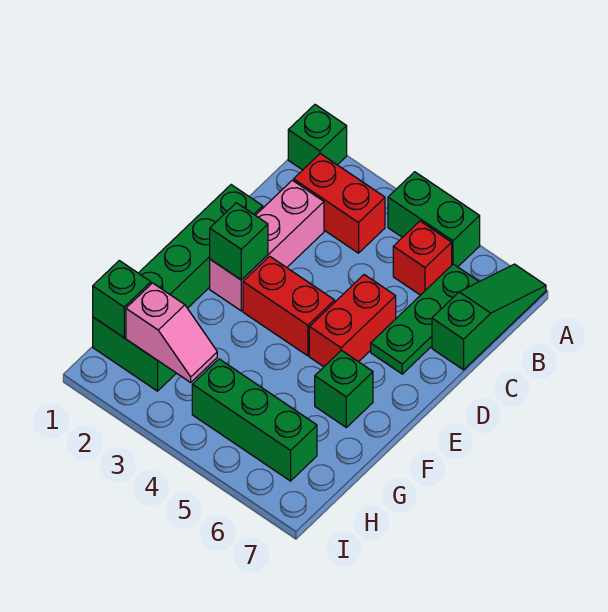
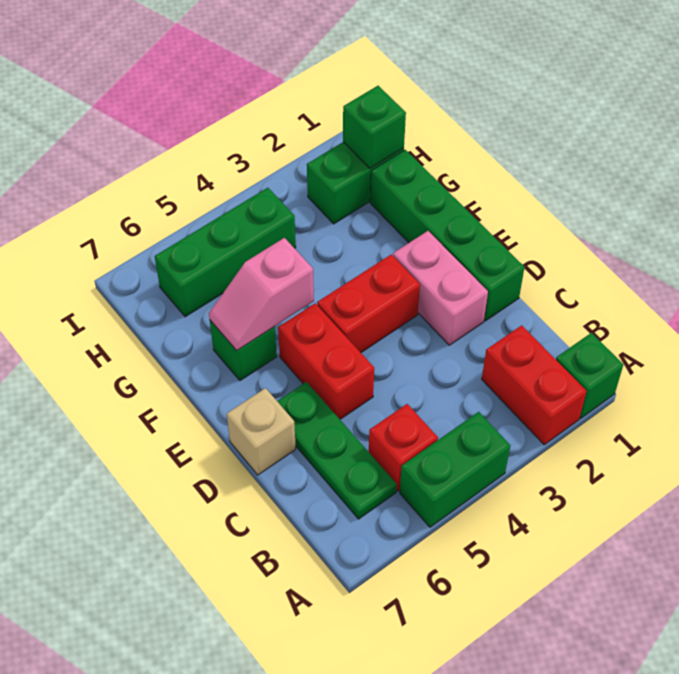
green 1x3 slope [432,264,546,370] -> none
red 1x2 brick [294,154,385,253] -> red 1x2 brick turned to [482,325,587,445]
pink 1x3 brick [210,180,324,311] -> pink 1x2 brick [393,231,488,345]
none -> tan 1x1 brick [227,388,296,475]
green 1x1 brick [210,203,268,280] -> none
pink 1x2 slope [126,283,217,382] -> pink 1x2 slope moved to [209,238,314,350]

